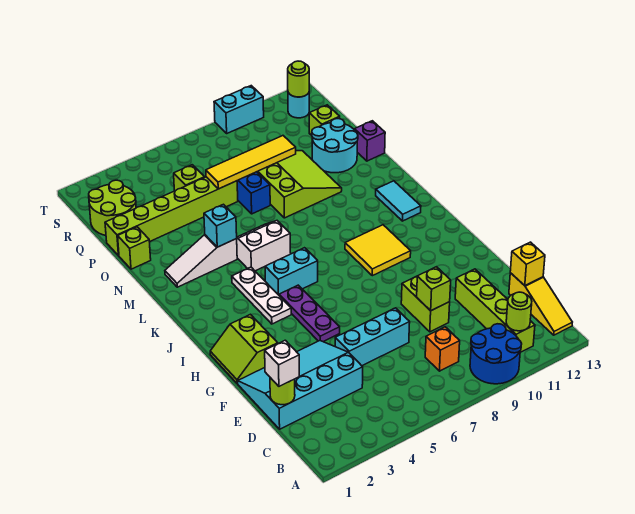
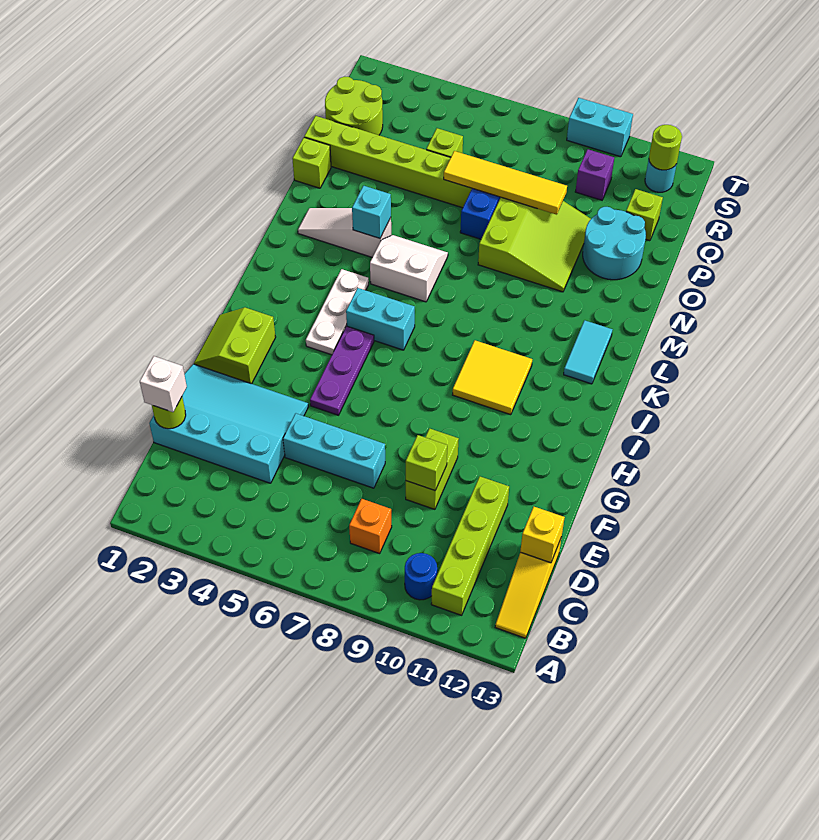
blue 2x2 round brick [470,324,522,384] -> blue 1x1 round brick [405,553,437,600]
lime 1x1 round brick [506,292,532,331] -> none
purple 1x1 brick [355,121,385,161] -> purple 1x1 brick moved to [575,149,614,200]

